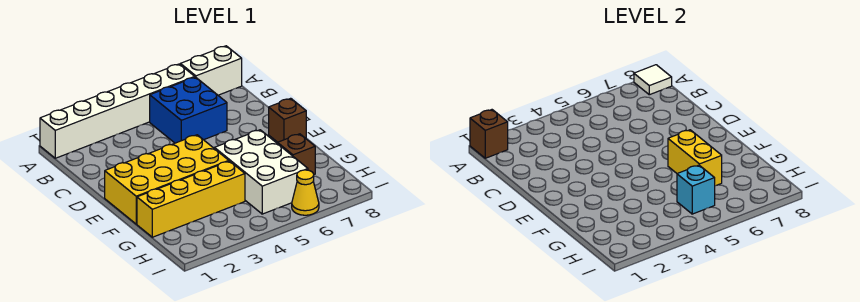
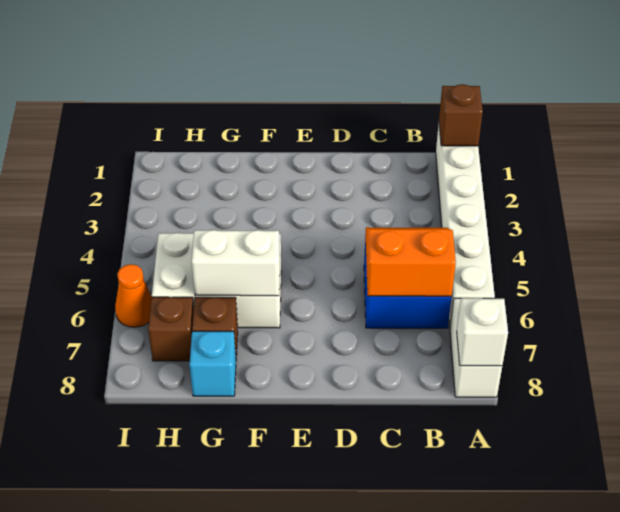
white 1x1 tile [634,65,672,95] -> white 1x1 brick [457,298,508,366]
none -> orange 2x2 slope [366,227,456,296]
yellow 2x4 brick [105,135,229,224] -> none
brown 1x1 brick [269,98,306,142] -> brown 1x1 brick moved to [148,297,194,361]
yellow 1x2 brick [668,130,722,186] -> white 1x2 brick [192,230,280,296]
yellow 1x4 brick [137,161,245,237] -> none
cyan 1x1 brick [677,165,715,214] -> cyan 1x1 brick moved to [189,331,236,396]
yellow 1x1 cone [292,170,319,215] -> orange 1x1 cone [115,264,152,327]

